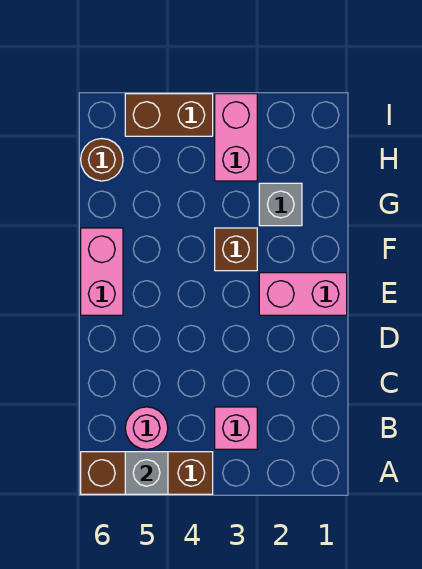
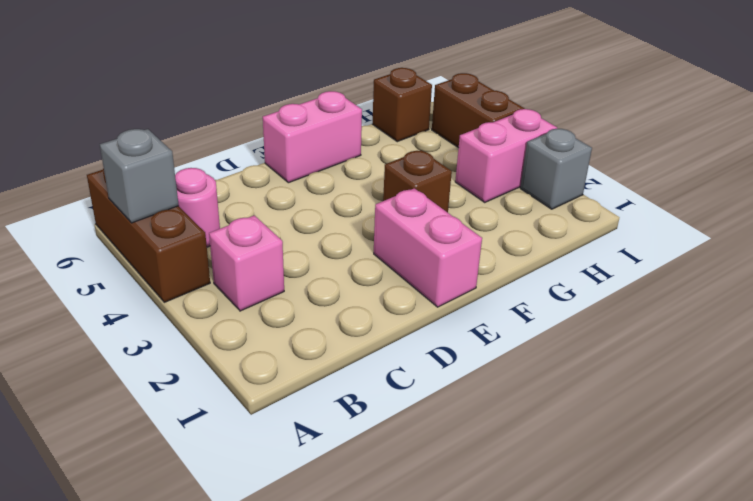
grey 1x1 brick [259,183,302,226] -> grey 1x1 brick moved to [520,129,592,209]
brown 1x1 round brick [81,139,123,181] -> brown 1x1 brick [372,68,432,142]

